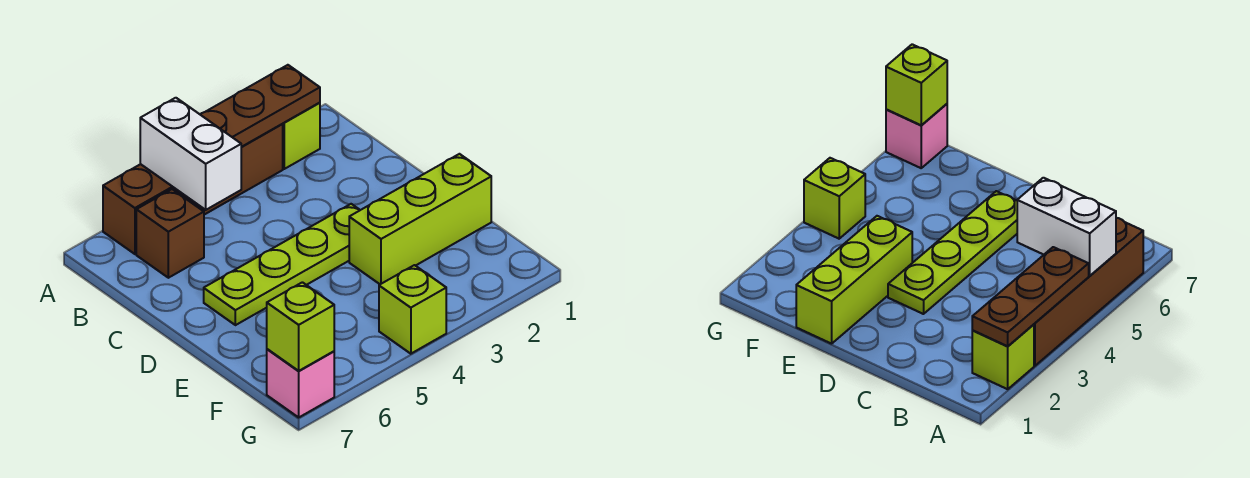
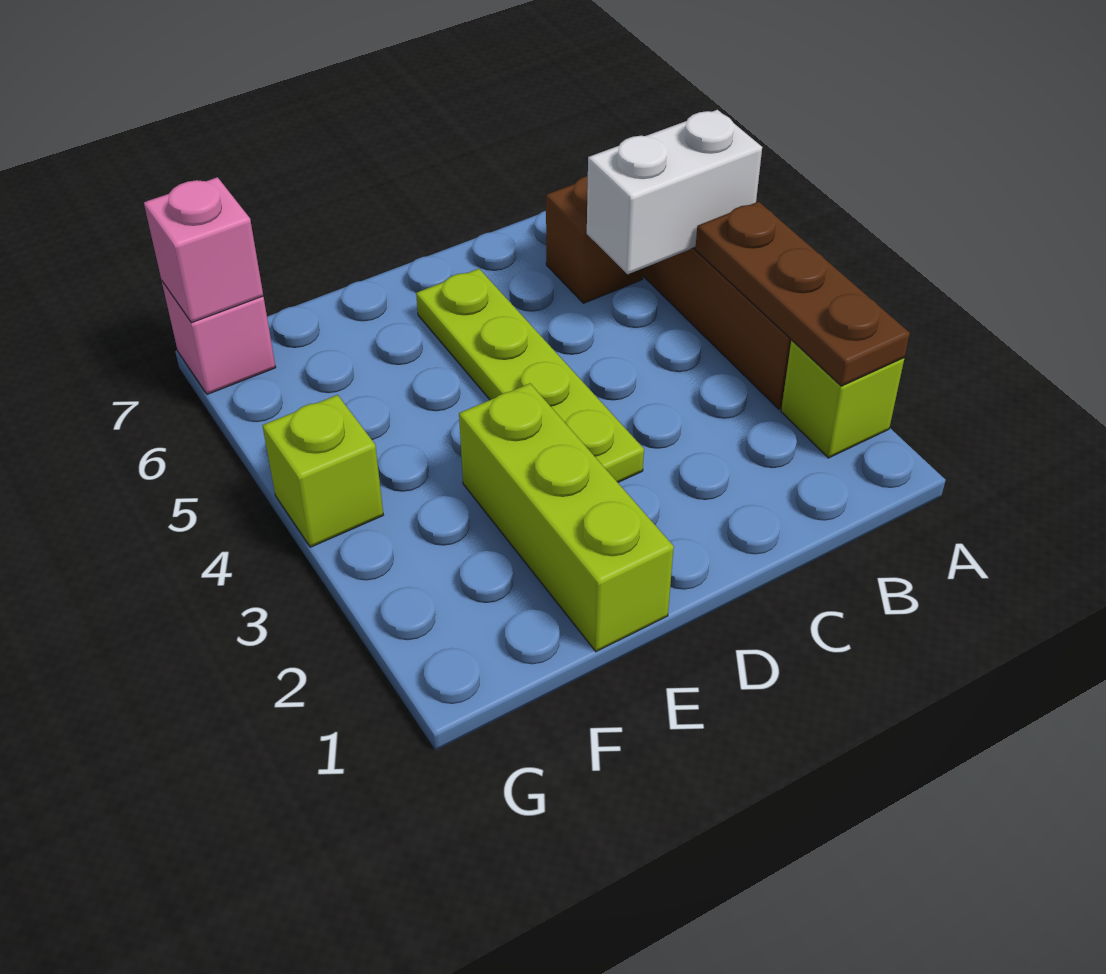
lime 1x1 brick [267,282,334,371] -> pink 1x1 brick [144,177,263,323]

